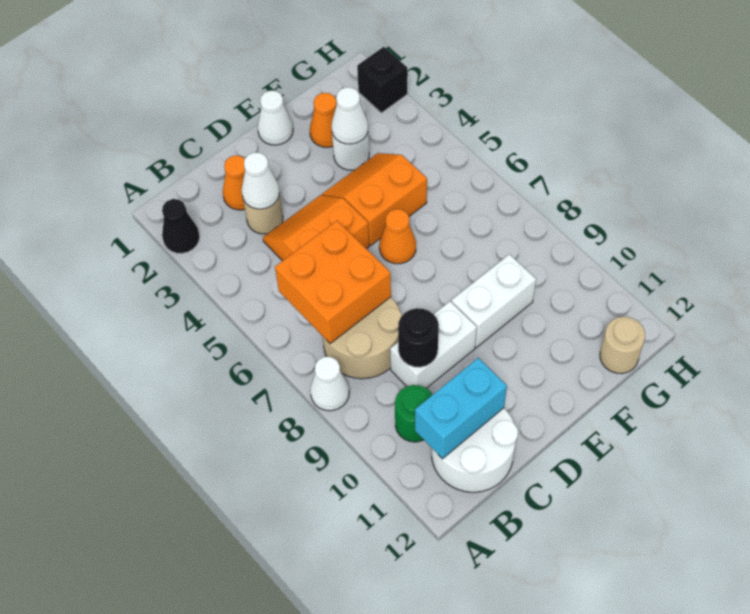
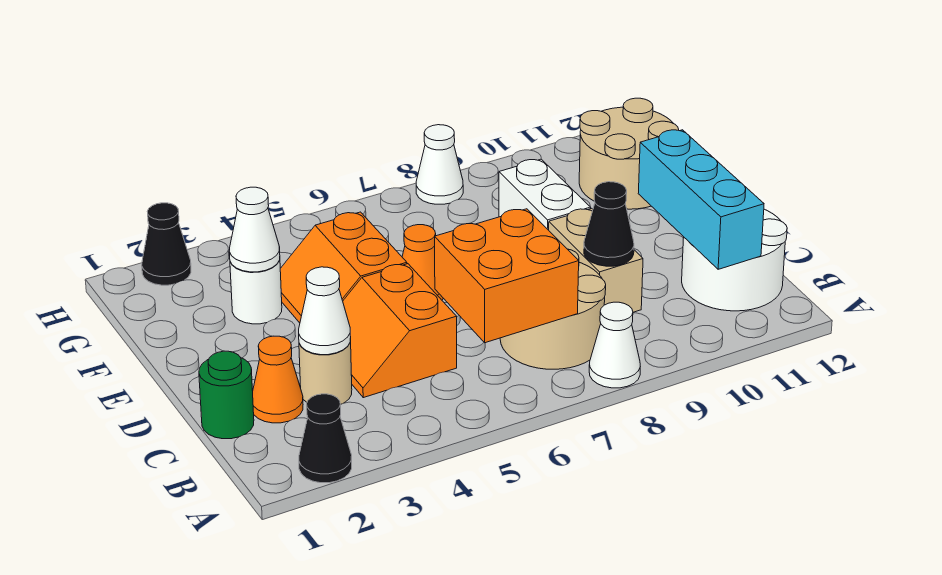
green 1x1 round brick [395,385,433,442] -> green 1x1 round brick moved to [199,351,254,439]
cyan 1x2 brick [415,358,507,459] -> cyan 1x3 brick [638,130,764,269]
white 1x2 brick [390,301,477,388] -> tan 1x2 brick [549,208,643,312]
black 1x1 round brick [398,308,439,367] -> black 1x1 cone [584,182,634,266]
white 1x1 cone [258,91,293,145] -> white 1x1 cone moved to [416,125,463,204]
orange 1x1 cone [310,93,337,147] -> none
tan 1x1 round brick [600,317,645,374] -> tan 2x2 round brick [579,98,679,209]
black 1x1 brick [357,47,407,113] -> black 1x1 cone [142,203,191,285]

